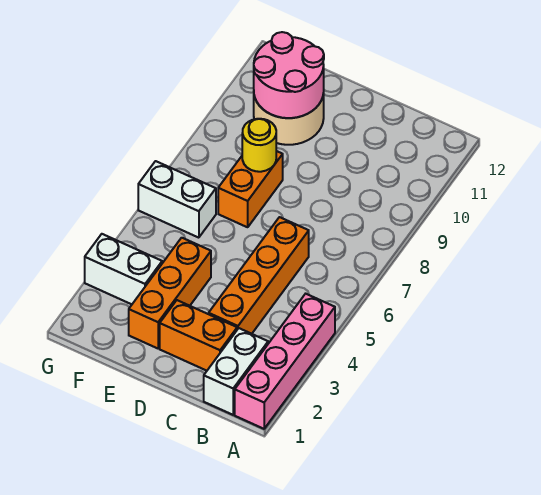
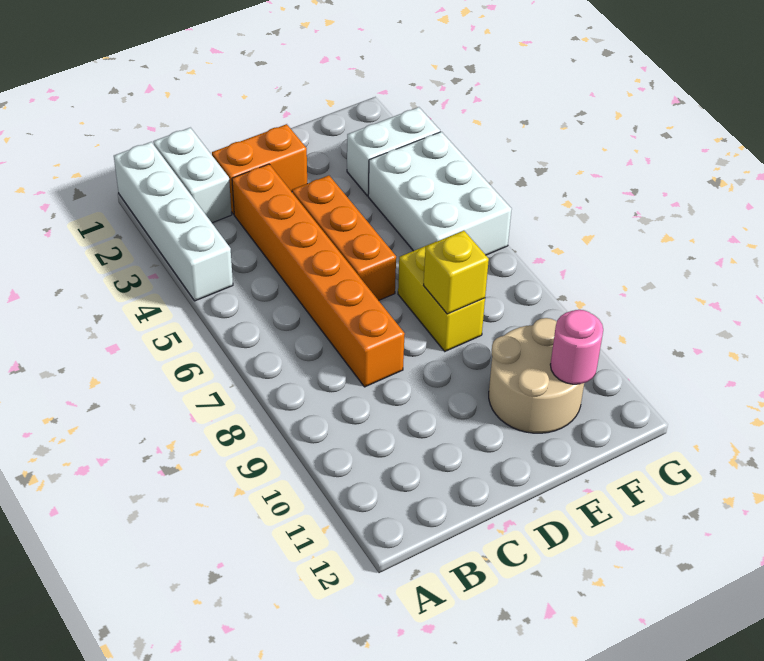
pink 1x4 brick [235,294,335,429] -> white 1x4 brick [114,142,233,301]
orange 1x4 brick [209,217,309,334] -> orange 1x6 brick [232,164,405,387]
orange 1x3 brick [129,238,211,348] -> orange 1x3 brick moved to [292,175,396,300]
orange 1x2 brick [218,151,283,227] -> yellow 1x2 brick [398,242,485,351]
yellow 1x1 round brick [242,119,276,172] -> yellow 1x1 brick [423,231,489,314]
pink 2x2 round brick [254,32,324,118] -> pink 1x1 round brick [550,310,603,384]
white 1x2 brick [138,161,216,238] -> white 2x3 brick [368,132,512,255]

